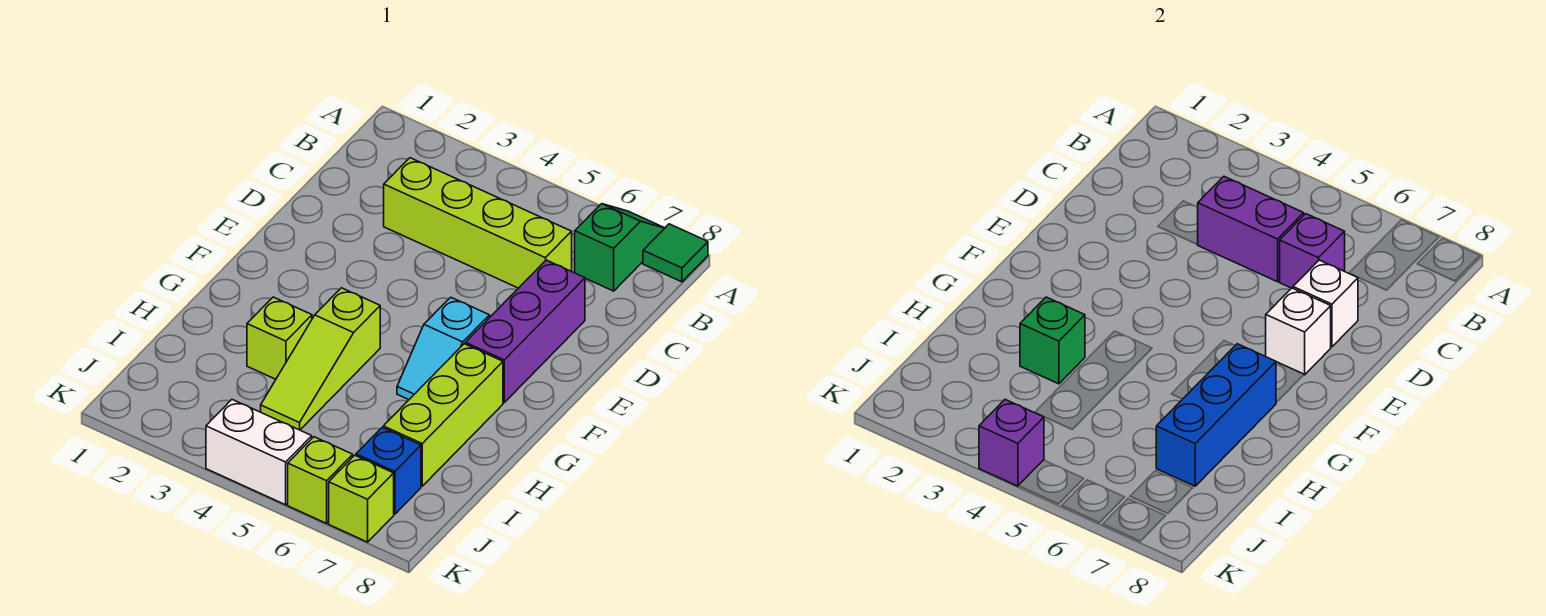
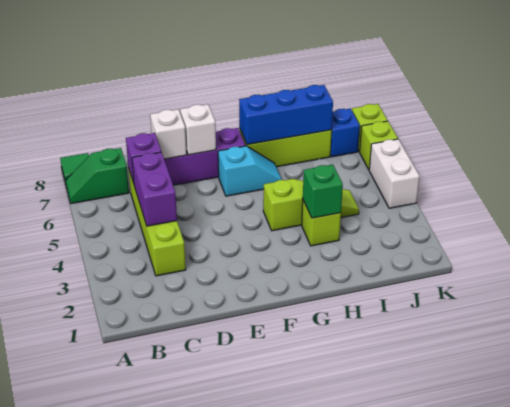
purple 1x1 brick [979,400,1044,486] -> none

